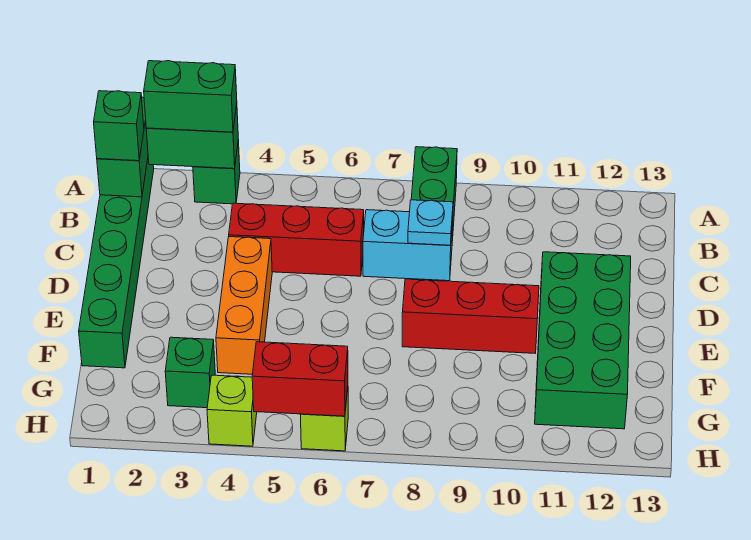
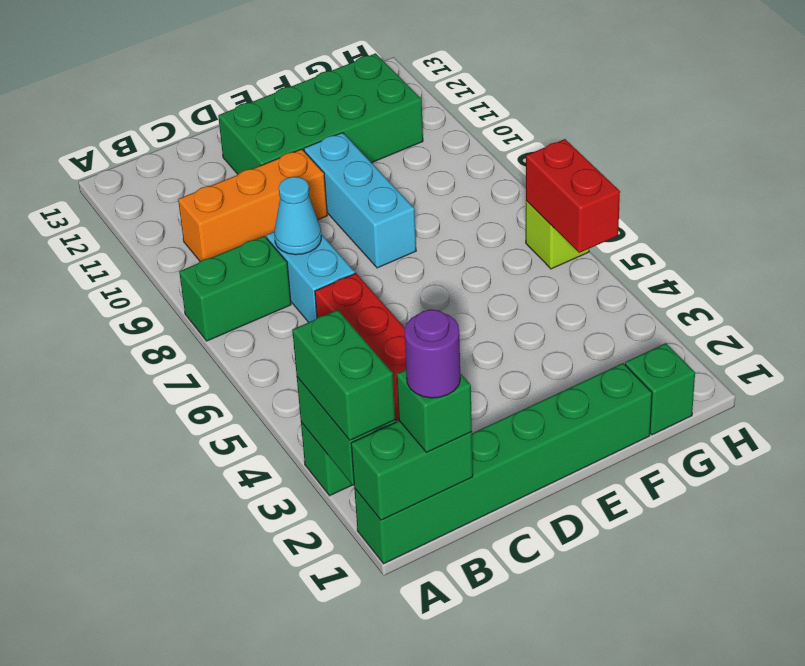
none -> purple 1x1 round brick [404,309,460,398]
cyan 1x1 plate [408,200,453,245] -> cyan 1x1 cone [274,177,321,255]
orange 1x3 brick [216,237,272,374] -> orange 1x3 brick moved to [178,149,327,261]
red 1x3 brick [402,279,539,353] -> cyan 1x3 brick [304,133,416,268]
green 1x1 brick [165,337,215,408] -> green 1x1 brick moved to [625,343,695,435]
lime 1x1 brick [207,375,257,446] -> none

